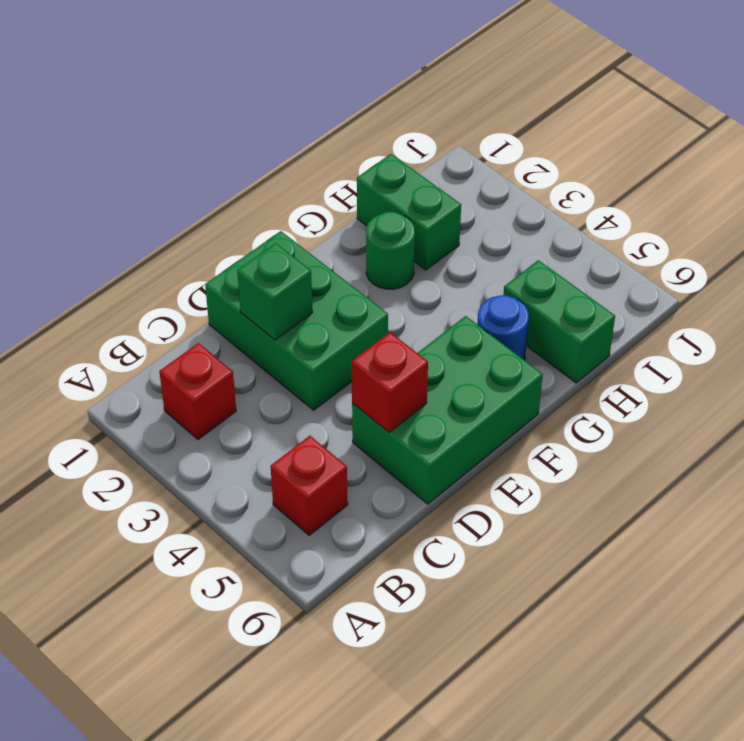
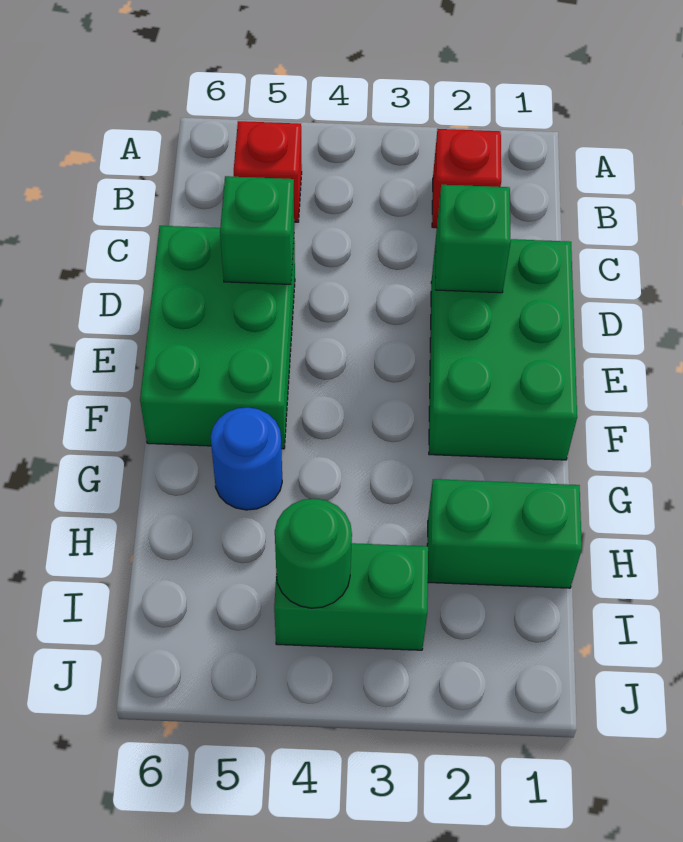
green 2x3 brick [205,231,388,410] -> green 2x3 brick turned to [429,239,577,460]
red 1x1 brick [352,332,428,432] -> green 1x1 brick [220,176,294,284]
green 1x1 round brick [366,212,415,289] -> green 1x1 round brick moved to [275,499,352,608]
green 1x2 brick [504,260,615,383] -> green 1x2 brick moved to [274,543,428,650]

